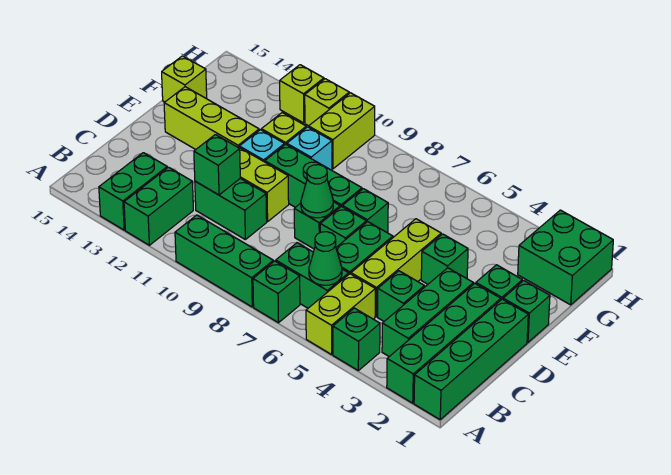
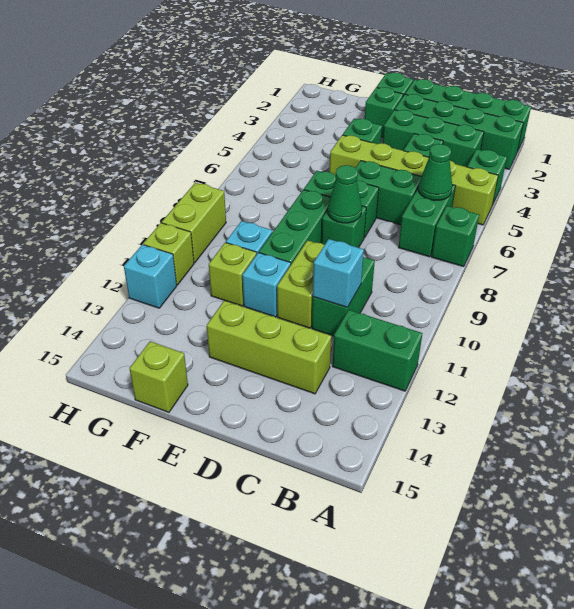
green 1x3 brick [175,215,273,307] -> none
green 1x2 brick [99,153,167,230] -> none
green 1x1 brick [194,135,240,195] -> cyan 1x1 brick [313,239,364,307]
lime 1x3 brick [164,87,259,149] -> lime 1x3 brick turned to [207,301,332,394]
green 2x2 brick [518,210,613,305] -> none
lime 1x2 brick [309,93,375,169] -> lime 1x2 brick turned to [162,183,226,263]
lime 1x1 brick [280,65,324,123] -> cyan 1x1 brick [124,245,177,308]

